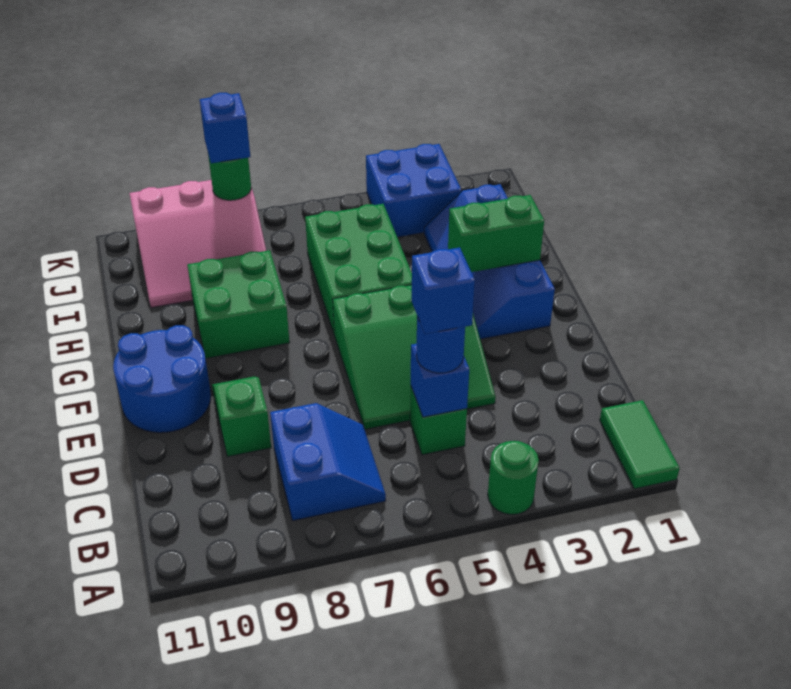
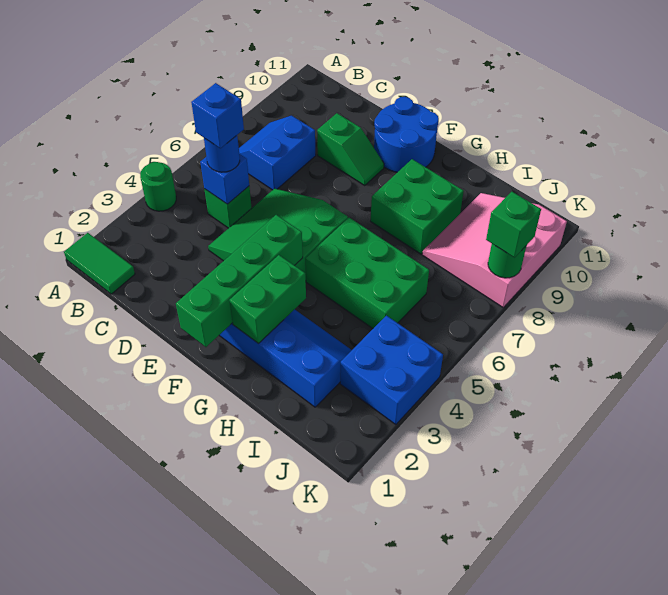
blue 2x2 slope [270,403,386,521] -> blue 2x2 slope turned to [239,115,316,190]
none -> green 1x4 brick [176,215,303,347]
blue 1x1 brick [200,93,250,163] -> green 1x1 brick [486,192,541,258]

